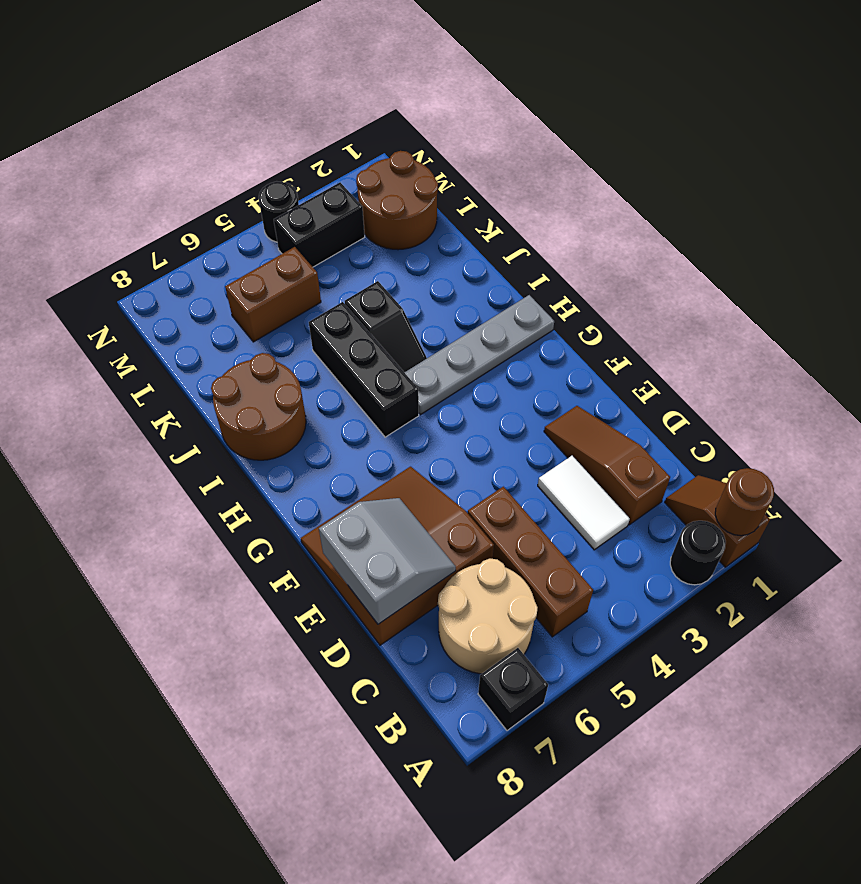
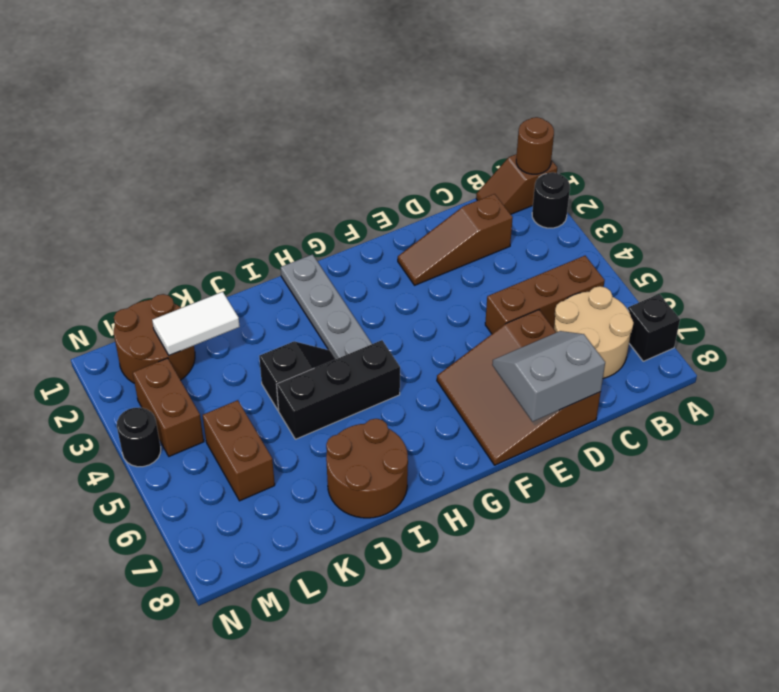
white 1x2 tile [538,456,630,550] -> white 1x2 tile moved to [152,292,240,355]
black 1x2 brick [274,182,365,267] -> brown 1x2 brick [133,358,204,456]

